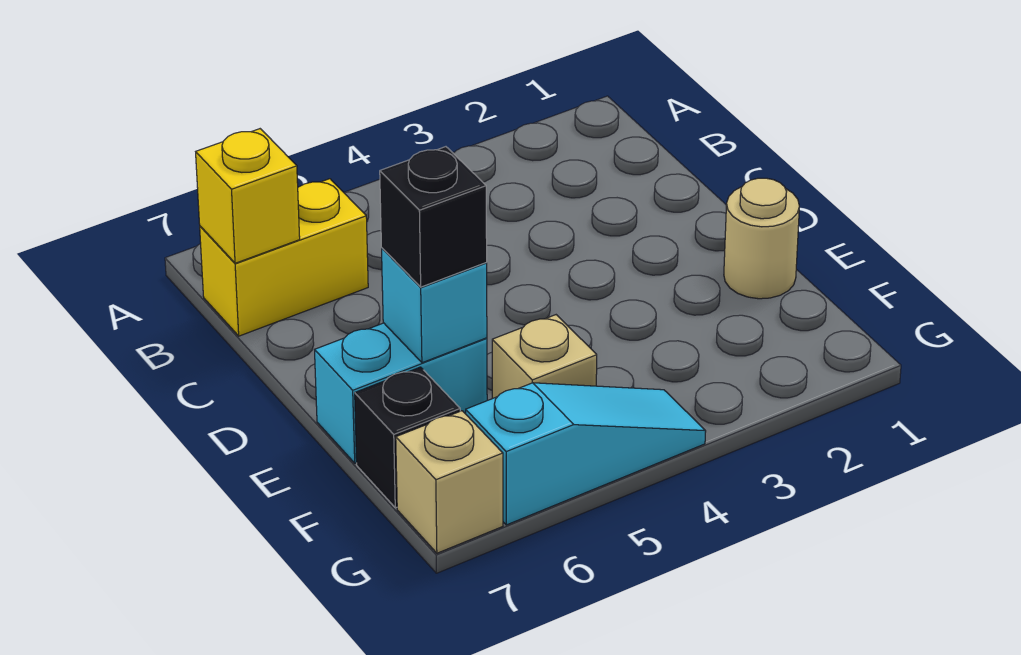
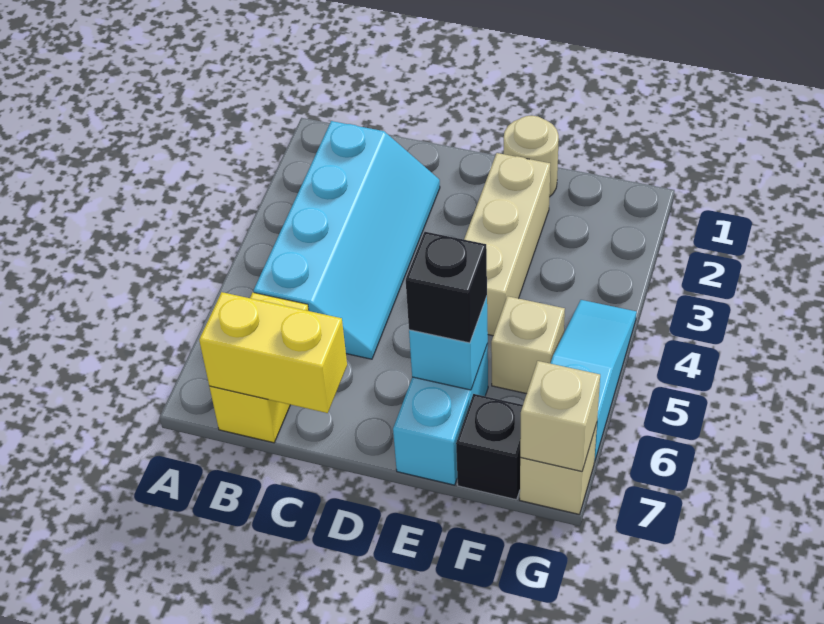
none -> cyan 2x4 slope [254,121,440,359]
yellow 1x1 brick [196,129,300,263] -> yellow 1x2 brick [199,292,347,413]
none -> tan 1x3 brick [464,153,550,336]
none -> tan 1x1 brick [520,361,600,471]

